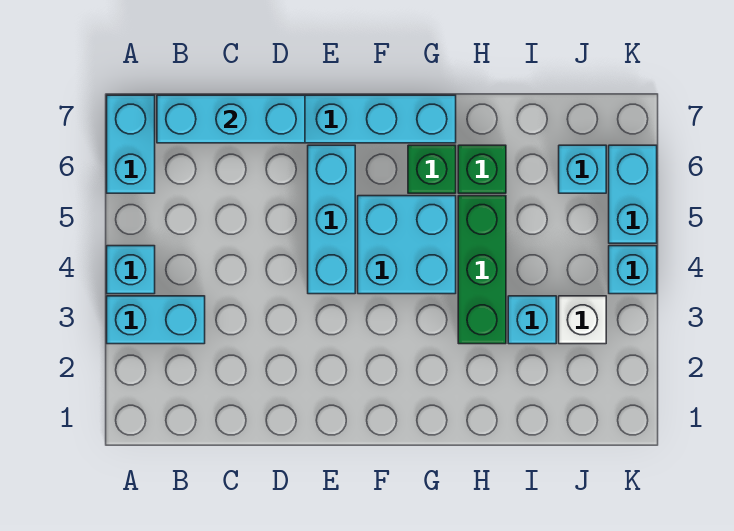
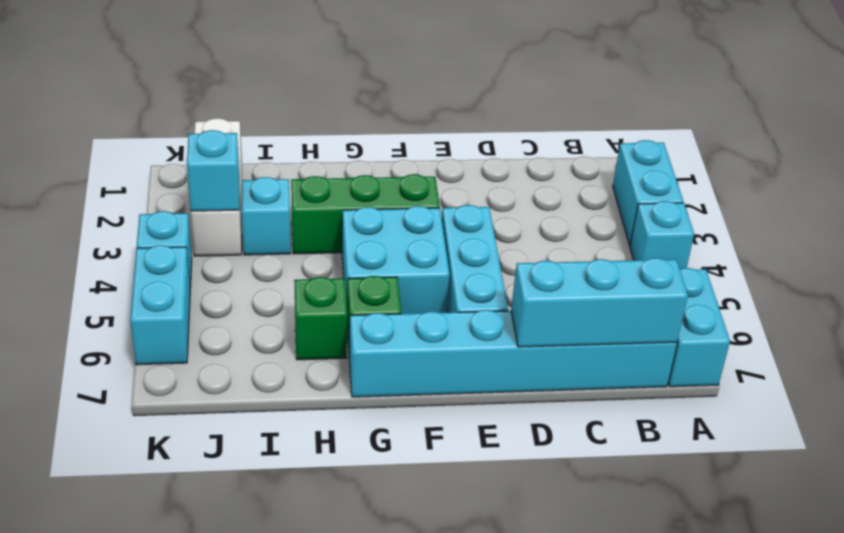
cyan 1x2 brick [107,296,205,344] -> cyan 1x2 brick turned to [613,140,683,245]
green 1x3 brick [458,196,506,344] -> green 1x3 brick turned to [291,174,440,254]
white 1x1 brick [559,296,606,344] -> white 1x3 brick [191,118,242,256]
cyan 1x1 brick [559,145,606,193] -> cyan 1x1 brick moved to [187,130,239,211]

